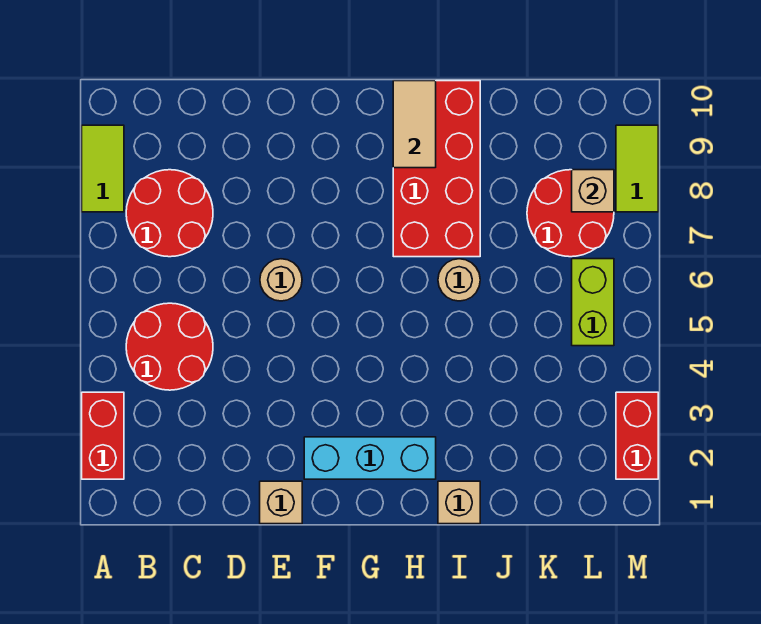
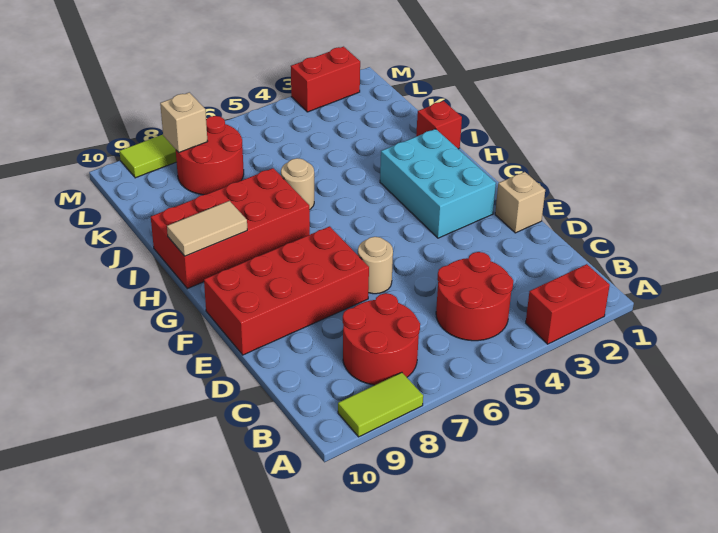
none -> red 2x4 brick [204,226,369,355]
cyan 1x3 brick [304,437,436,479] -> cyan 2x3 brick [380,129,496,238]
tan 1x1 brick [438,481,480,524] -> red 1x1 brick [416,101,462,149]
lime 1x2 brick [572,259,614,346] -> none

